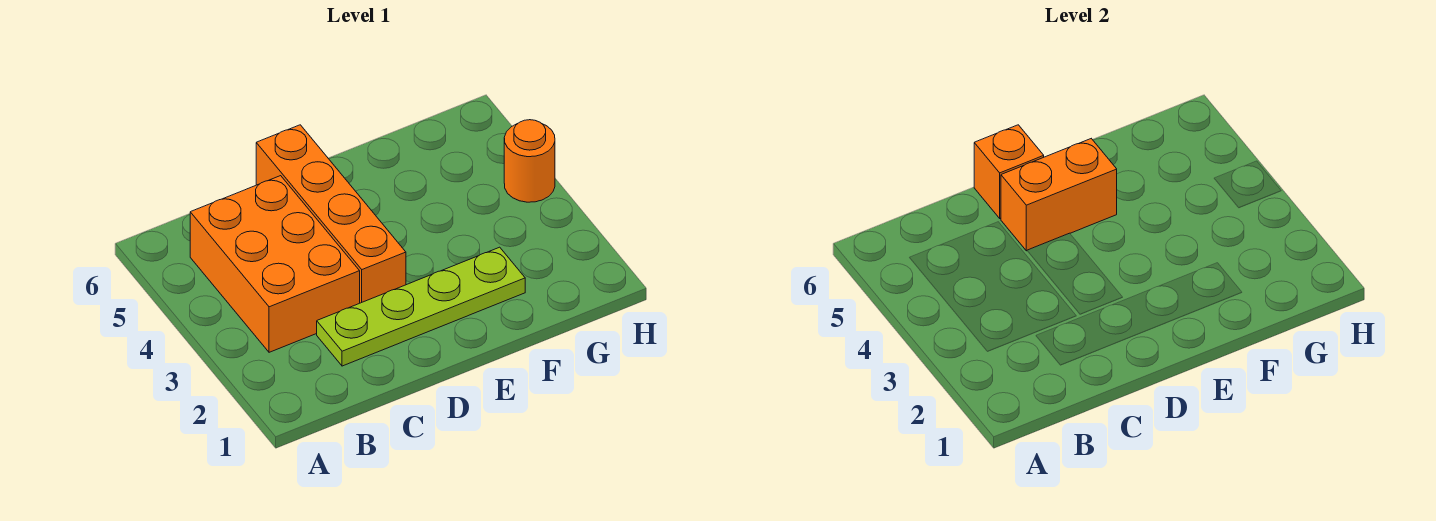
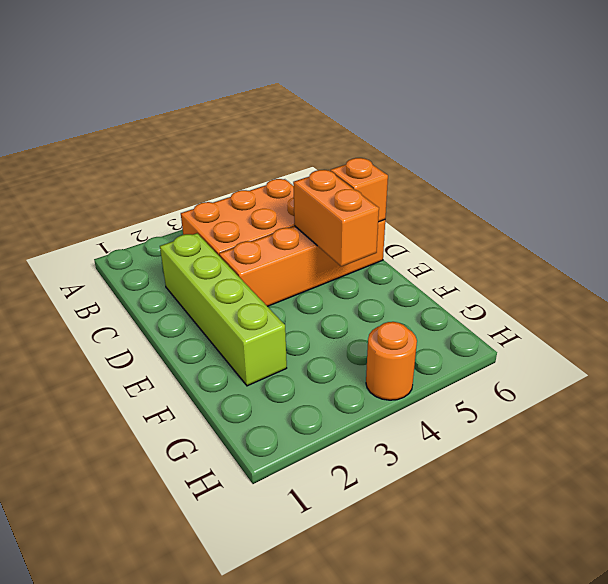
lime 1x4 plate [317,247,525,366] -> lime 1x4 brick [160,233,287,386]

